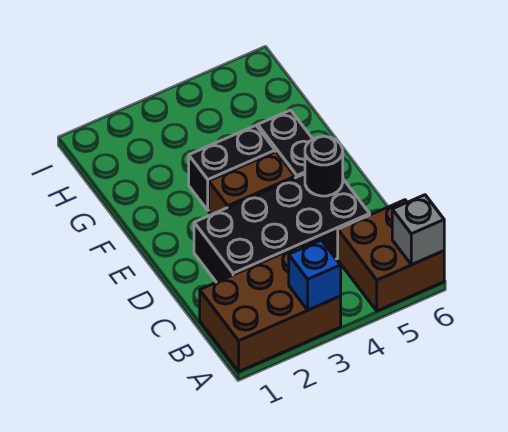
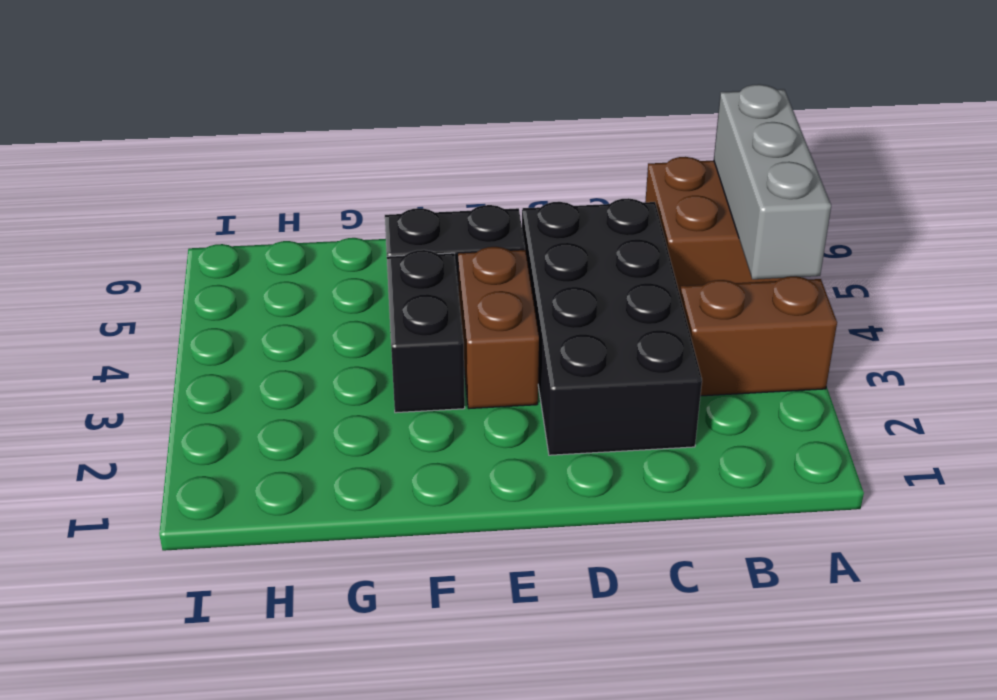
brown 2x3 brick [200,245,341,371] -> brown 1x2 brick [680,276,837,396]
blue 1x1 brick [289,240,341,310] -> none
grey 1x1 brick [392,195,444,265] -> grey 1x3 brick [714,84,831,279]
black 1x1 round brick [305,136,343,196] -> none

